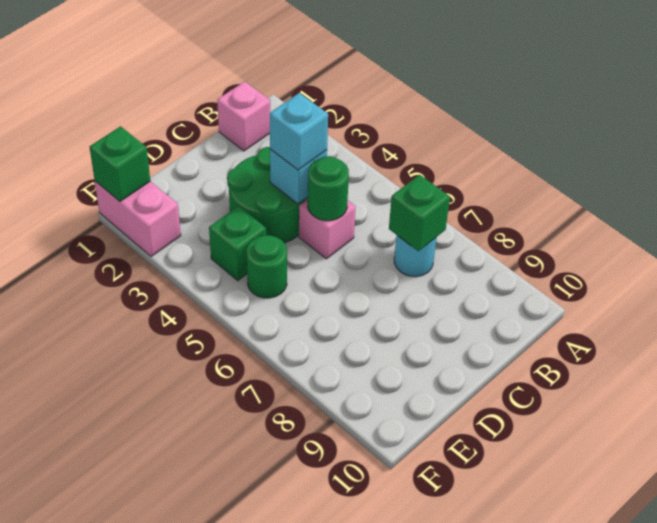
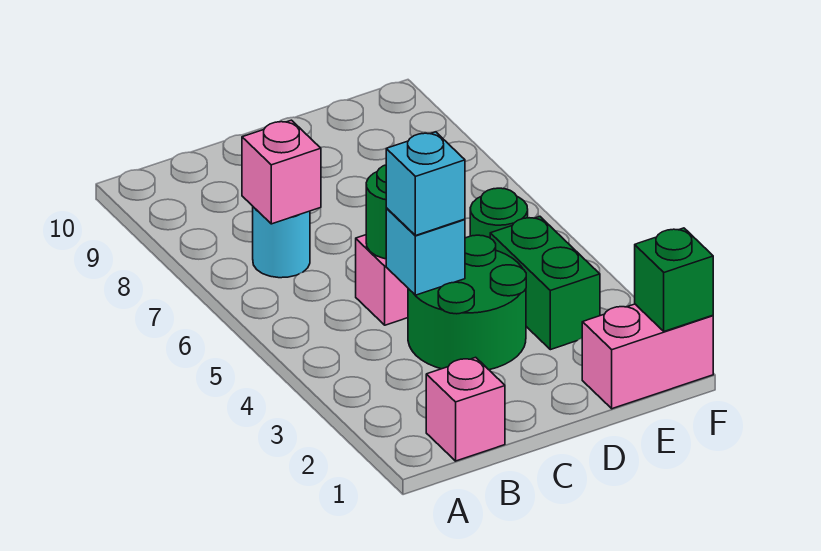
green 1x1 brick [389,175,450,251] -> pink 1x1 brick [242,120,321,224]
green 1x1 brick [209,206,266,281] -> green 1x2 brick [490,216,600,350]
pink 1x2 brick [95,181,181,257] -> pink 1x2 brick turned to [582,304,713,409]

